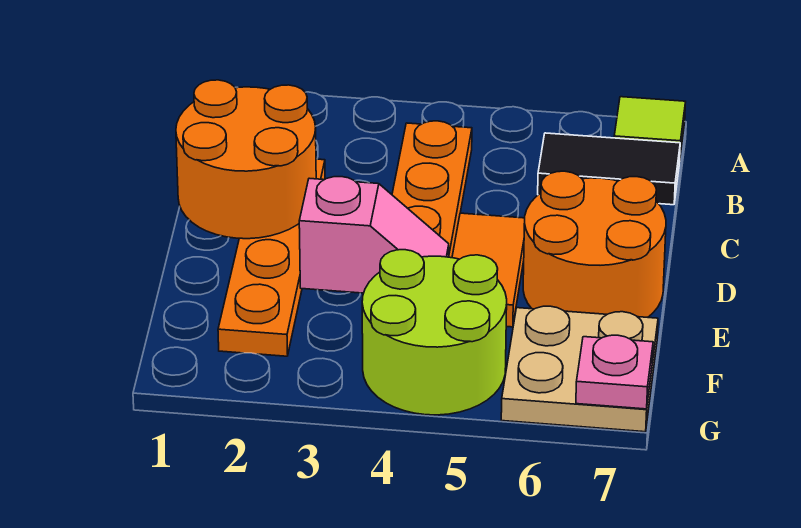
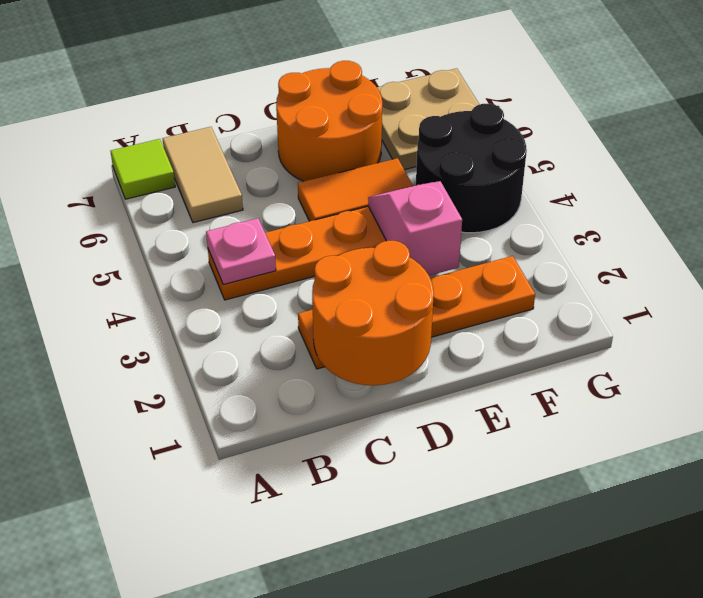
black 1x2 tile [538,133,680,205] -> tan 1x2 tile [163,127,243,223]
lime 2x2 round brick [362,250,507,415] -> black 2x2 round brick [416,104,527,233]
pink 1x1 plate [576,335,653,409] -> pink 1x1 plate moved to [206,218,276,285]

